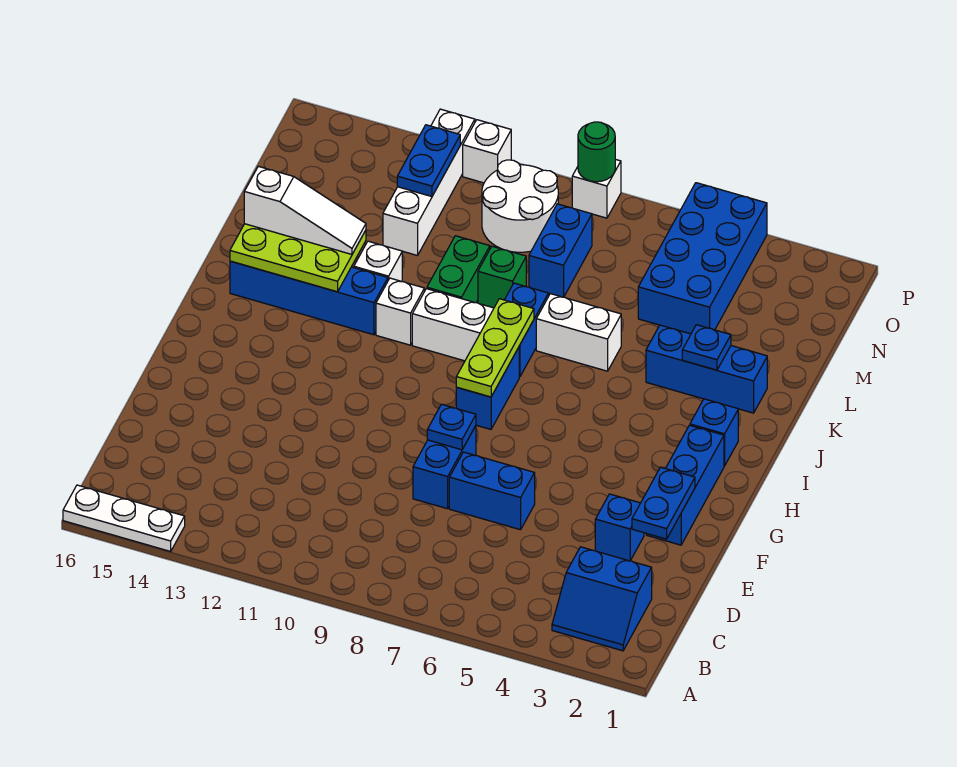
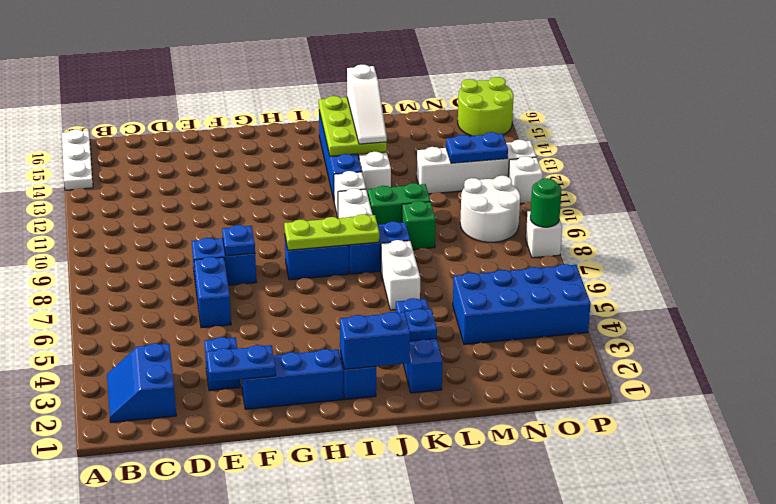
blue 1x2 brick [529,204,592,297] -> blue 1x2 brick moved to [340,312,410,369]
none -> lime 2x2 round brick [458,77,514,136]

